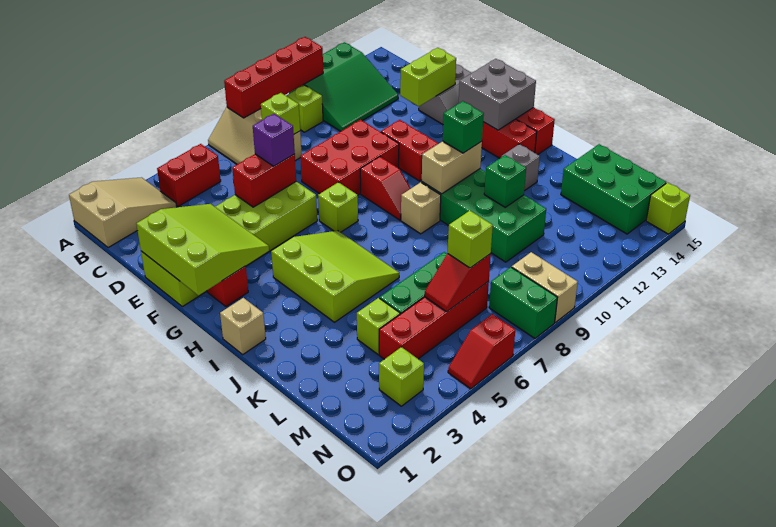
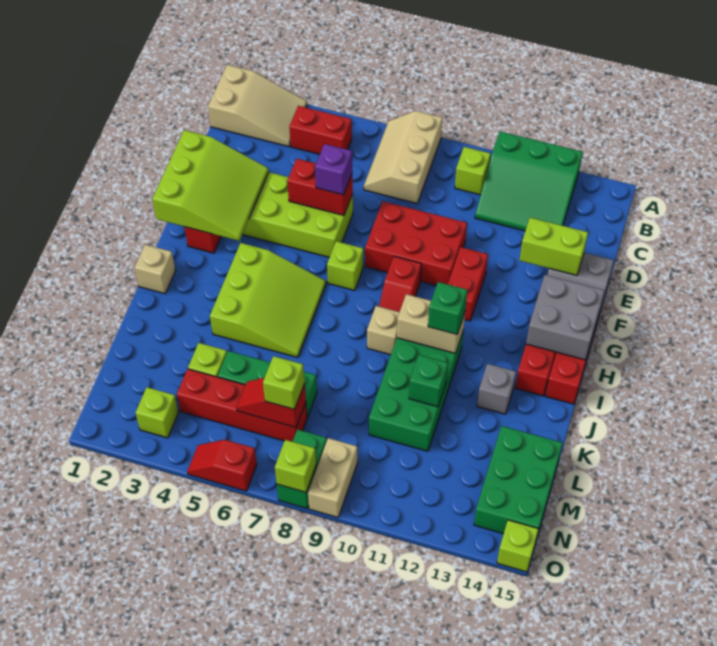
red 1x4 brick [224,37,323,118] -> none
lime 1x1 brick [261,93,300,134] -> lime 1x1 brick moved to [275,440,316,492]

